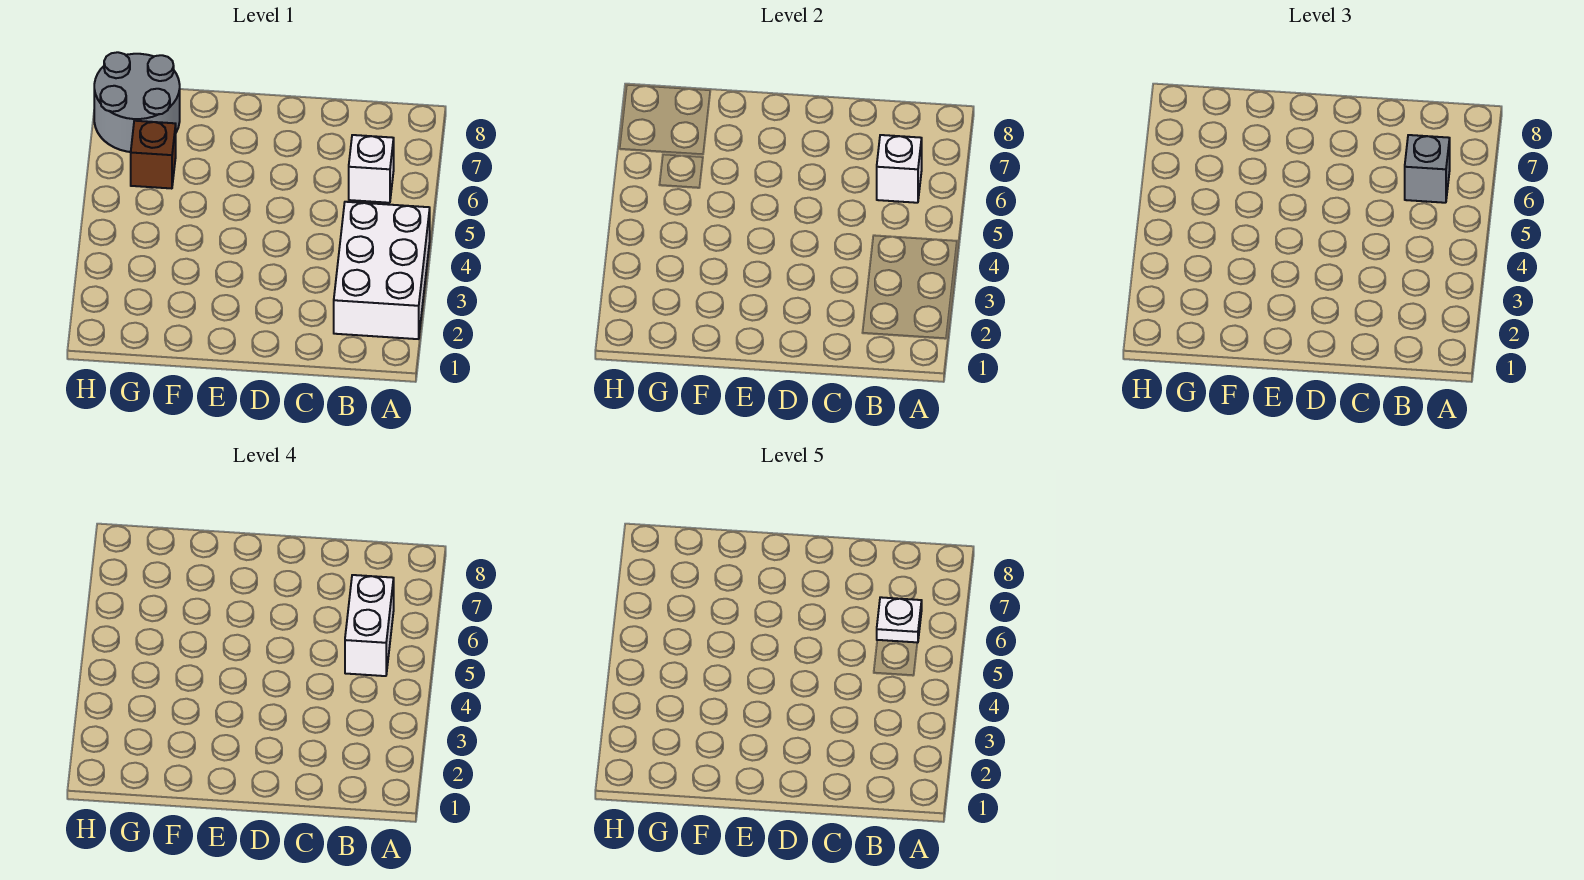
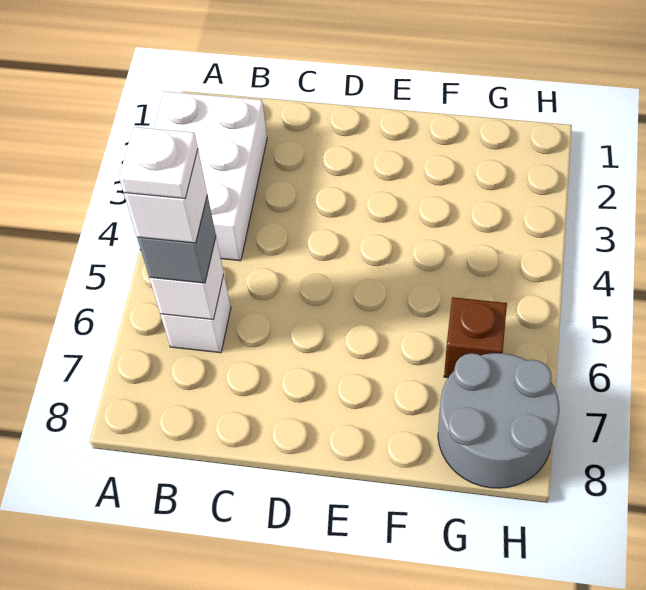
white 1x2 brick [345,575,394,676] -> white 1x1 brick [124,150,207,243]

